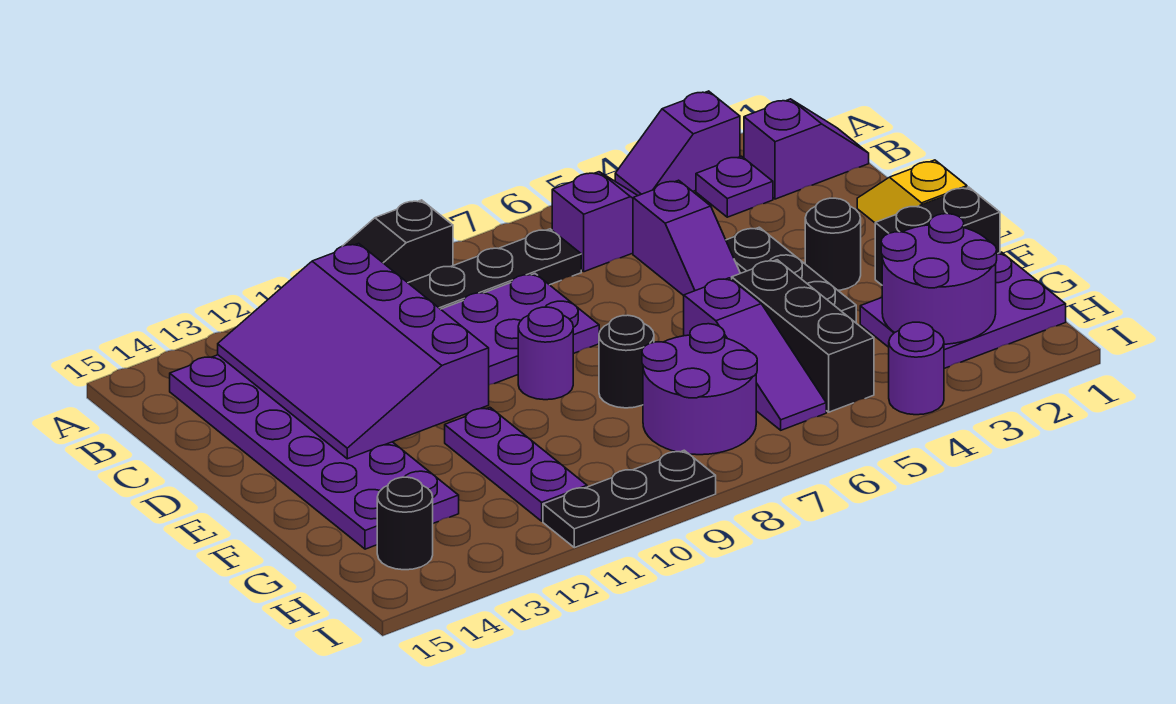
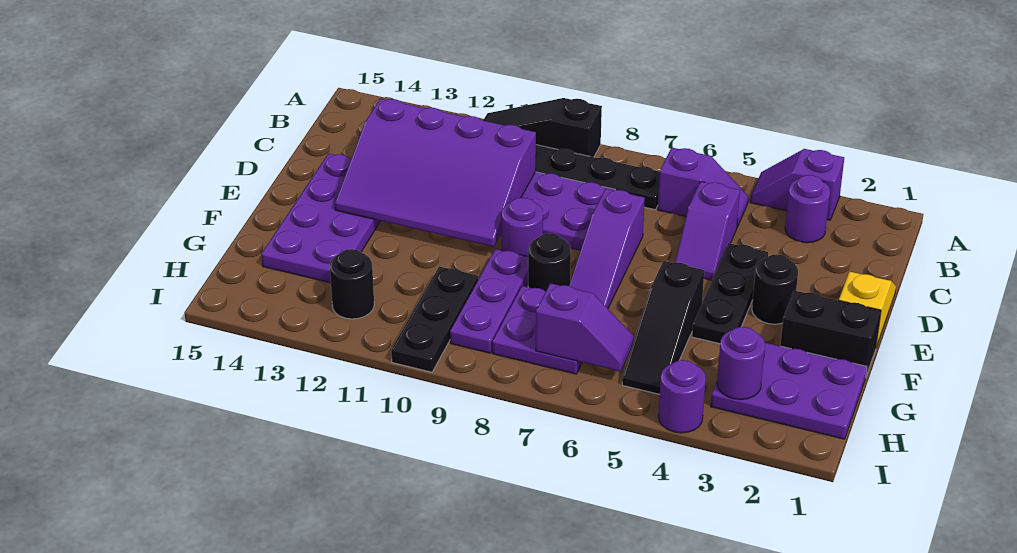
purple 1x2 slope [744,99,869,199] -> purple 1x2 slope moved to [536,283,634,371]
purple 1x1 plate [696,156,773,217] -> purple 1x1 round brick [785,175,830,243]
purple 3x4 slope [218,243,489,459] -> purple 3x4 slope turned to [335,99,536,247]
purple 2x6 plate [170,355,459,549] -> purple 2x4 plate [261,154,380,283]
black 1x3 brick [732,260,874,412] -> black 1x3 slope [622,261,704,394]
purple 1x3 slope [684,278,826,430] -> purple 1x3 slope moved to [569,189,645,308]
purple 1x3 plate [445,407,587,521] -> purple 1x3 plate moved to [450,249,528,353]
purple 2x2 round brick [881,214,997,344] -> purple 1x1 round brick [717,327,765,400]
purple 2x2 round brick [642,324,757,455] -> purple 2x2 plate [493,286,582,374]
black 1x1 round brick [377,477,433,570] -> black 1x1 round brick moved to [330,249,374,319]
black 1x3 plate [543,450,716,548] -> black 1x3 plate turned to [391,266,478,372]

